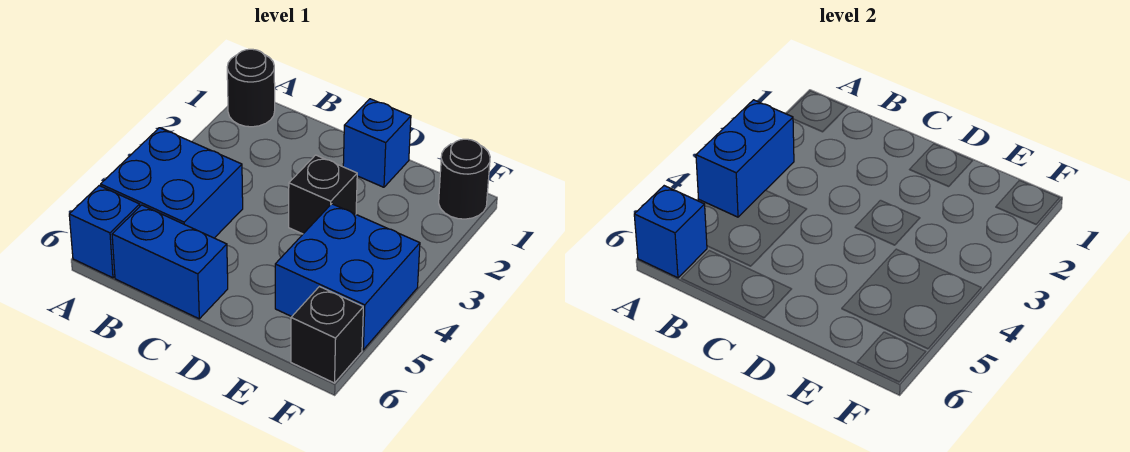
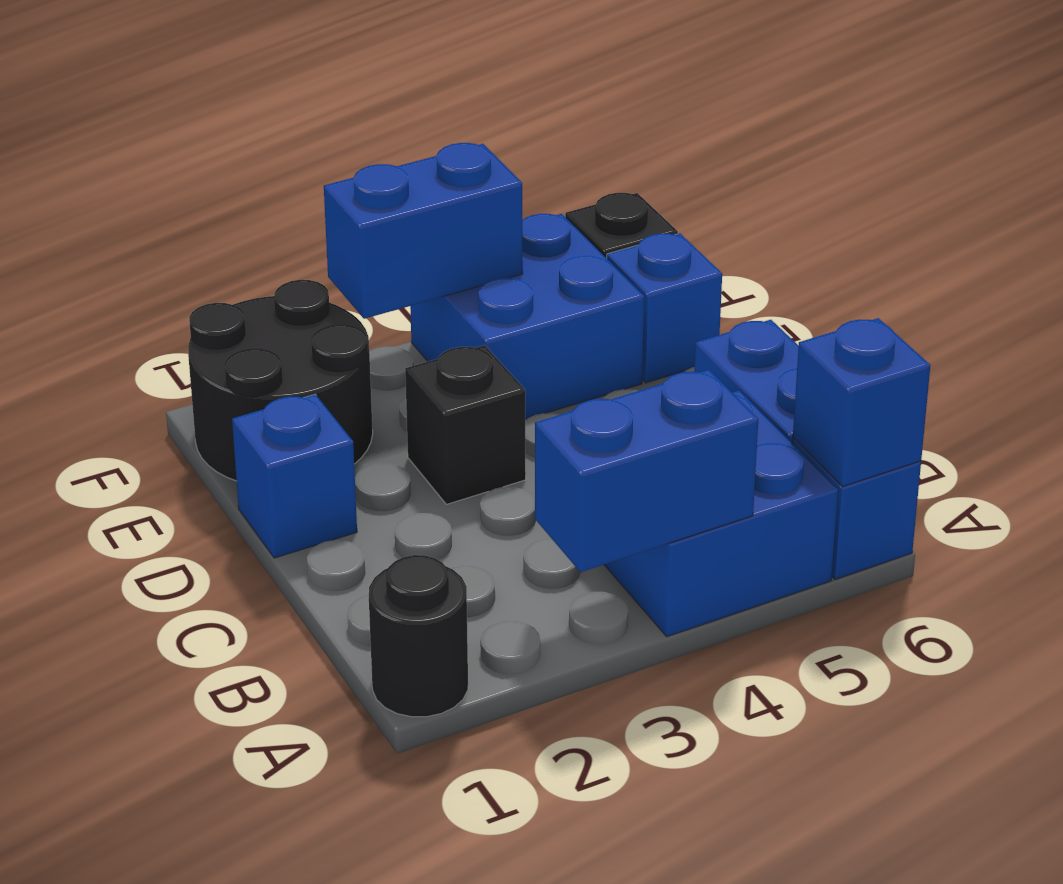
none -> blue 1x1 brick [607,233,722,383]
black 1x1 round brick [439,139,490,219] -> black 2x2 round brick [188,280,373,481]
none -> blue 1x2 brick [324,143,523,319]

